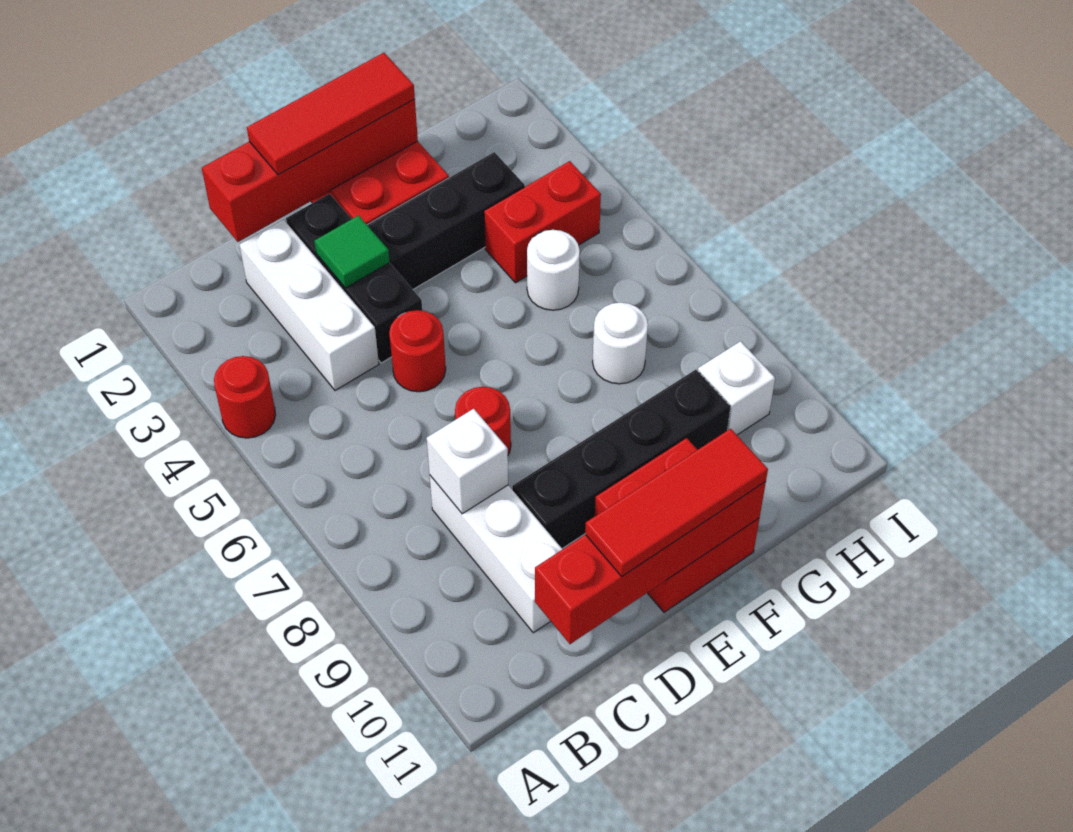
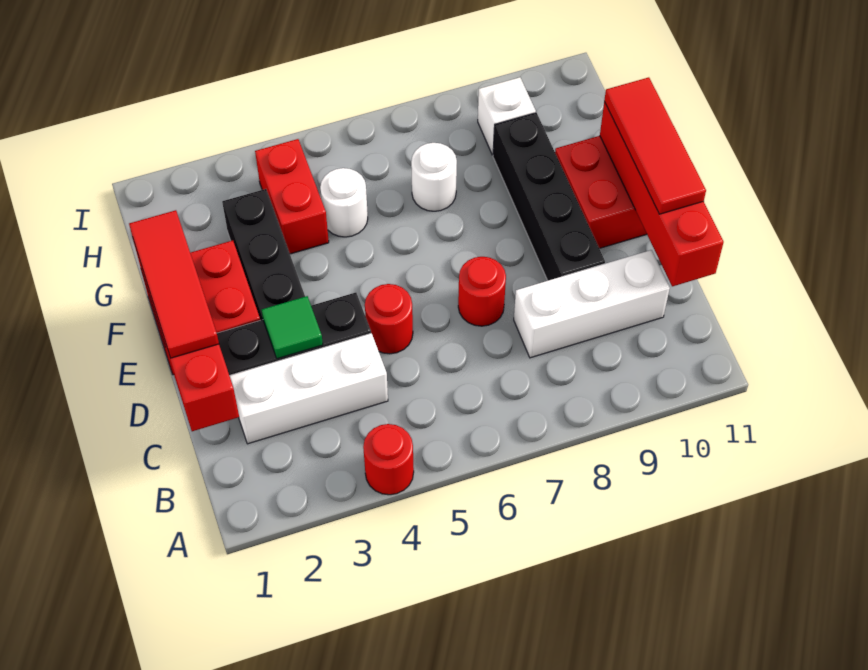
white 1x1 brick [427,409,508,514] -> none

